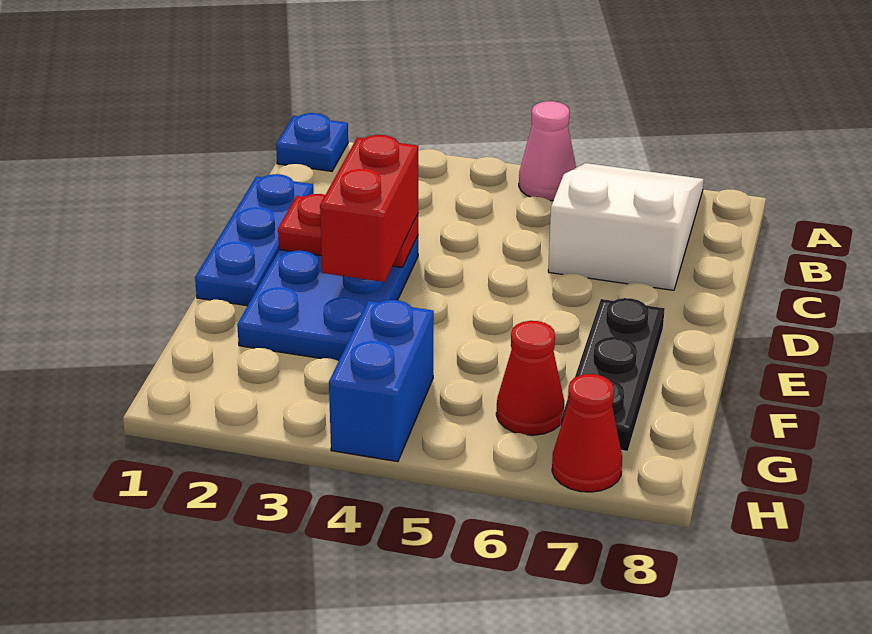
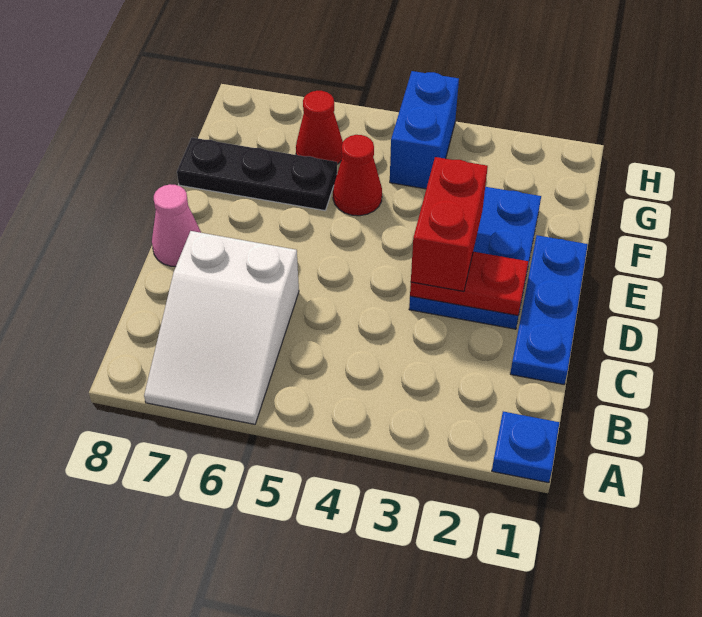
pink 1x1 cone [519,101,576,201] -> pink 1x1 cone moved to [152,184,201,267]
black 1x3 plate [561,298,665,451] -> black 1x3 plate turned to [177,138,337,211]
red 1x1 cone [552,374,622,492] -> red 1x1 cone moved to [333,135,382,216]

